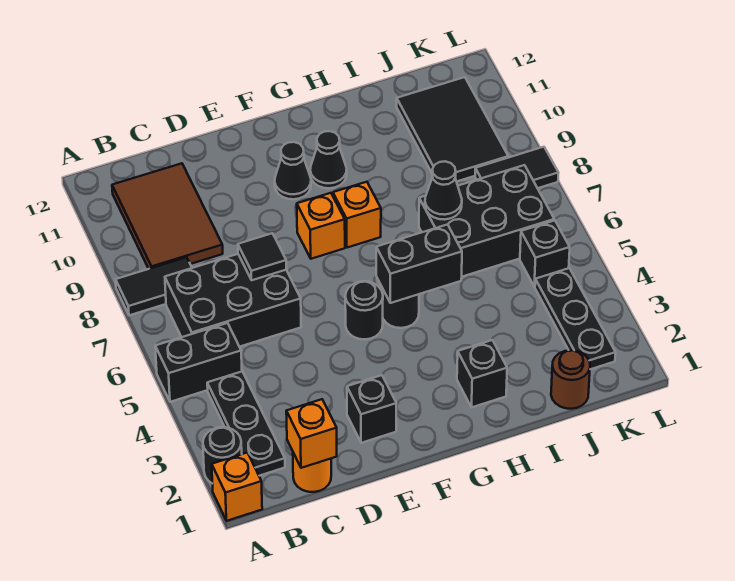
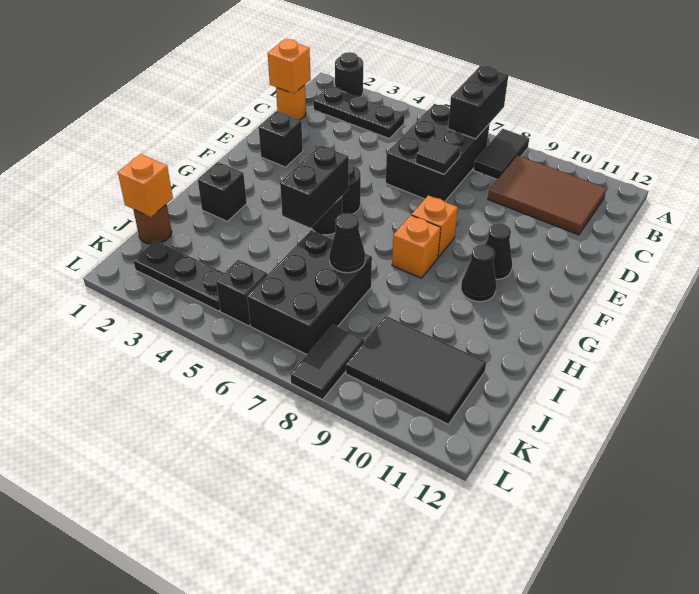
orange 1x1 brick [212,453,262,521] -> orange 1x1 brick moved to [118,154,173,217]
black 1x2 brick [155,323,242,402] -> black 1x2 brick moved to [448,66,508,139]

